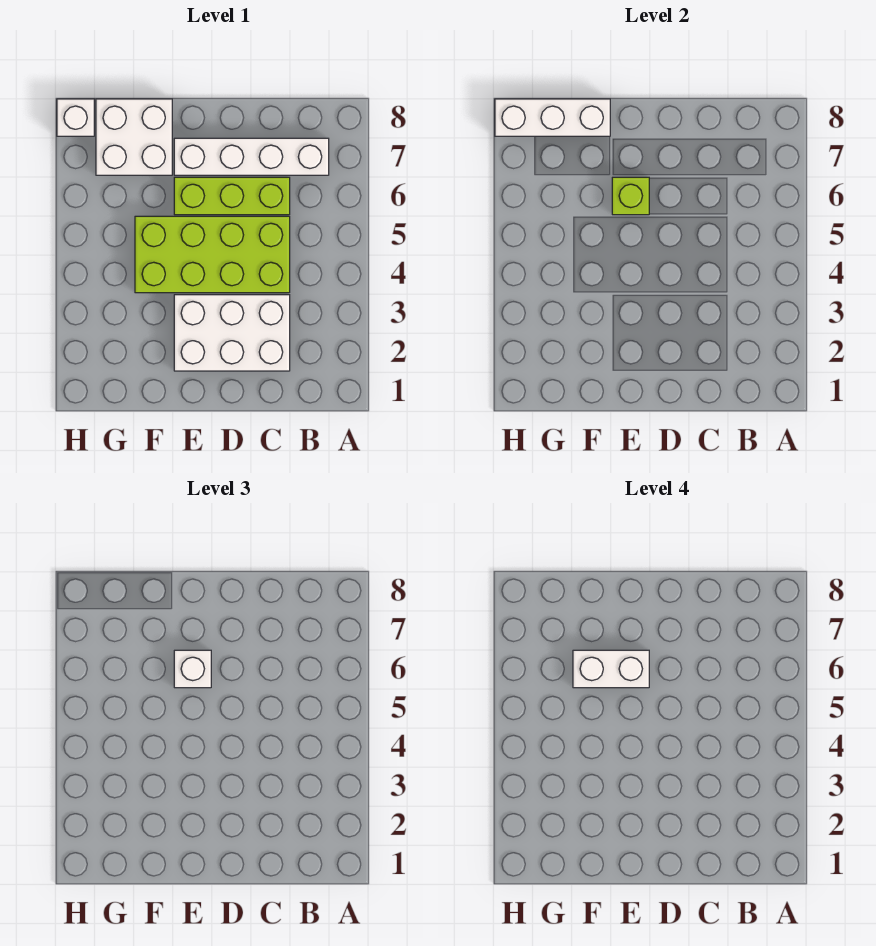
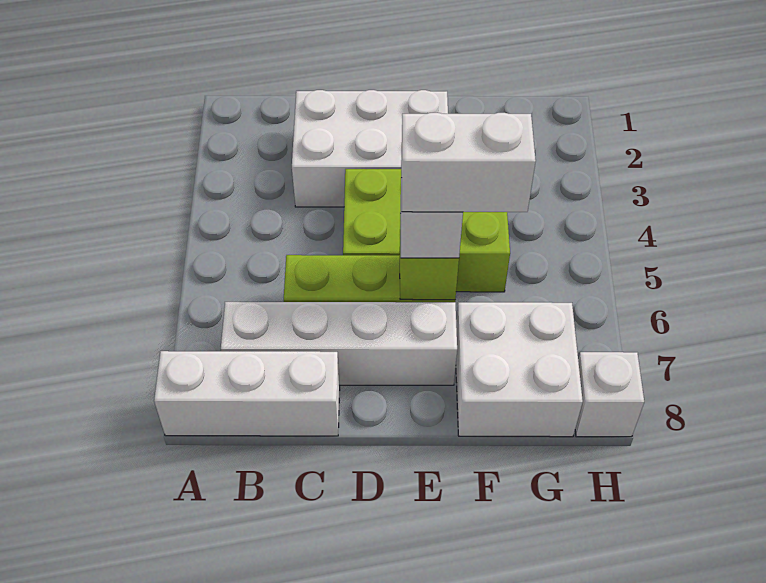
lime 2x4 brick [135,216,290,293] -> lime 2x3 brick [343,169,510,292]
white 1x3 brick [495,99,610,136] -> white 1x3 brick moved to [154,351,340,436]

